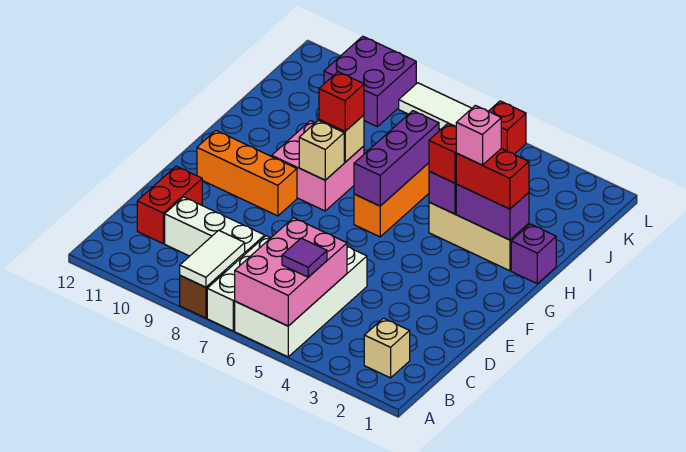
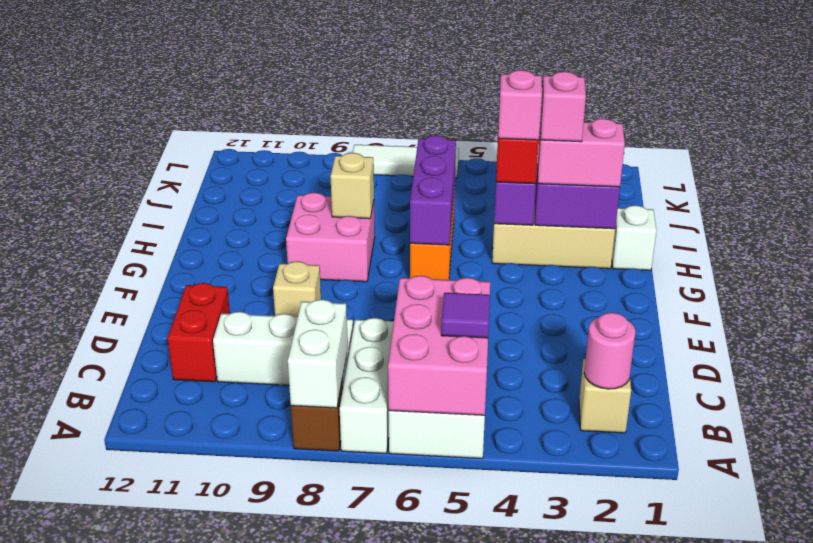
white 1x2 tile [180,230,245,287] -> white 1x2 brick [288,299,348,408]
none -> pink 1x1 round brick [584,313,636,389]
orange 1x3 brick [197,131,297,216] -> none
tan 1x1 brick [299,121,344,180] -> tan 1x1 brick moved to [273,261,321,317]
purple 1x1 brick [511,224,556,284] -> white 1x1 brick [612,205,657,270]
red 1x2 brick [456,149,529,209] -> pink 1x2 brick [537,119,625,187]
none -> pink 1x1 brick [498,70,542,140]
red 1x1 brick [319,72,364,131] -> none
purple 2x2 brick [324,36,416,127] -> none
red 1x1 brick [488,101,526,154] -> none

